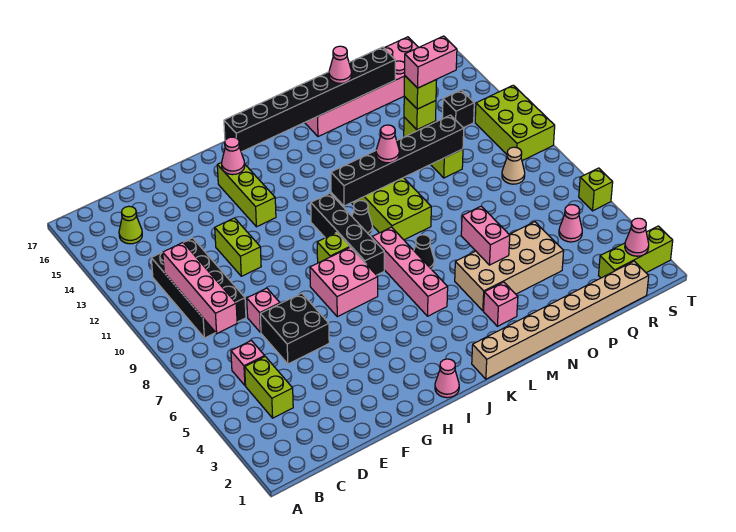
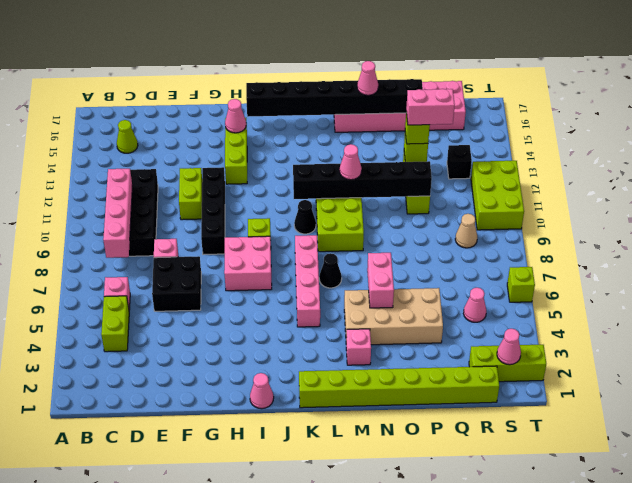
black 1x4 brick [311,193,384,275] -> black 1x4 brick moved to [201,167,225,255]
tan 1x8 brick [472,261,649,379] -> lime 1x8 brick [299,366,499,408]

